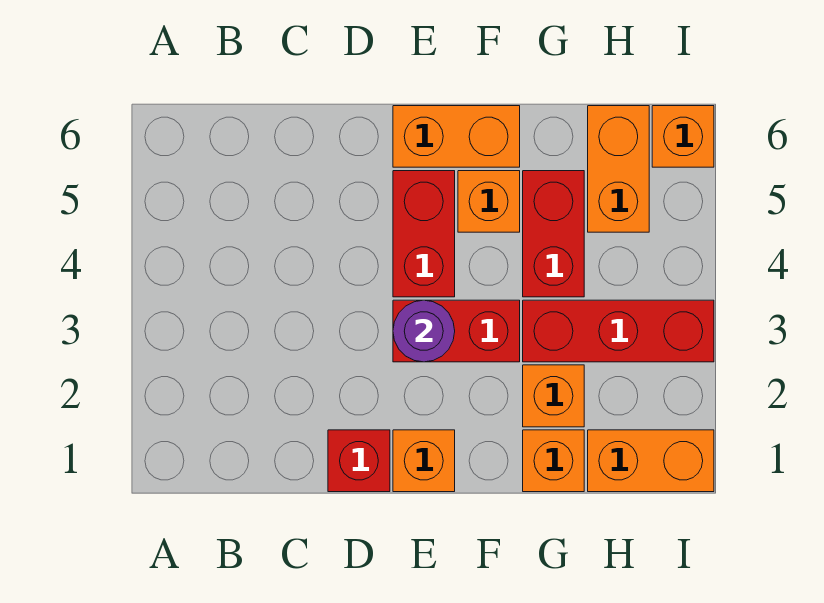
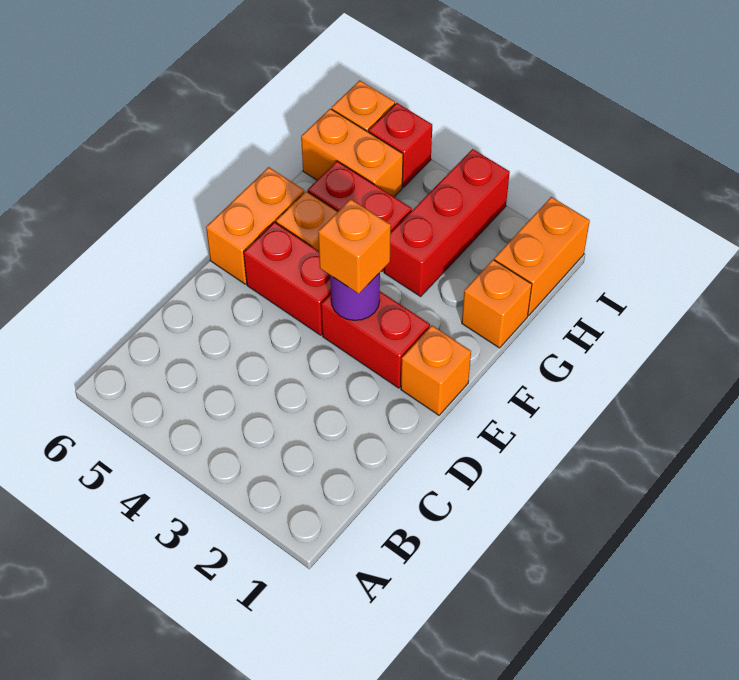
red 1x1 brick [328,430,390,492] -> red 1x1 brick moved to [369,103,432,187]
red 1x2 brick [393,300,520,362] -> red 1x2 brick turned to [321,291,430,388]
orange 1x1 brick [523,365,584,427] -> orange 1x1 brick moved to [318,199,391,294]

